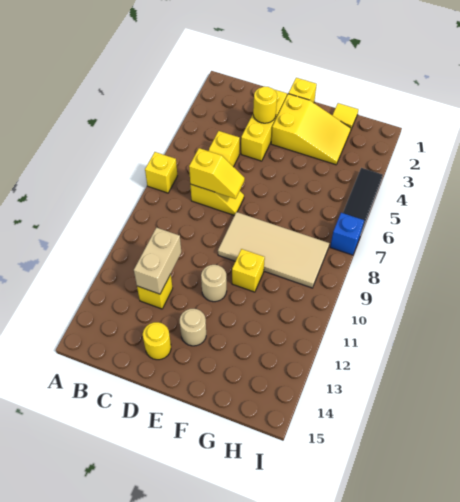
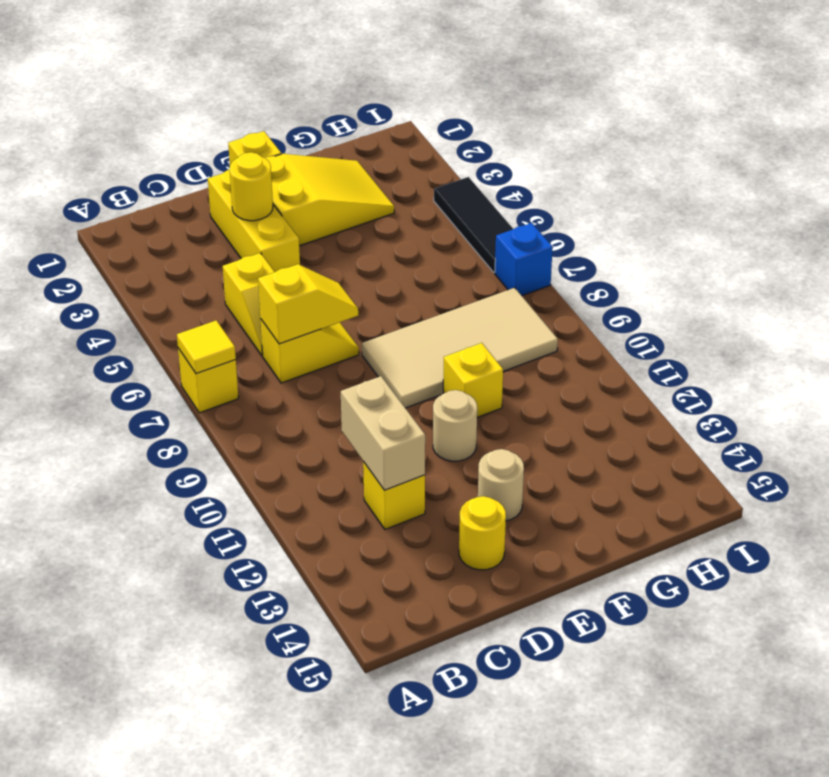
yellow 1x1 tile [332,103,358,129] -> yellow 1x1 tile moved to [177,320,236,374]

